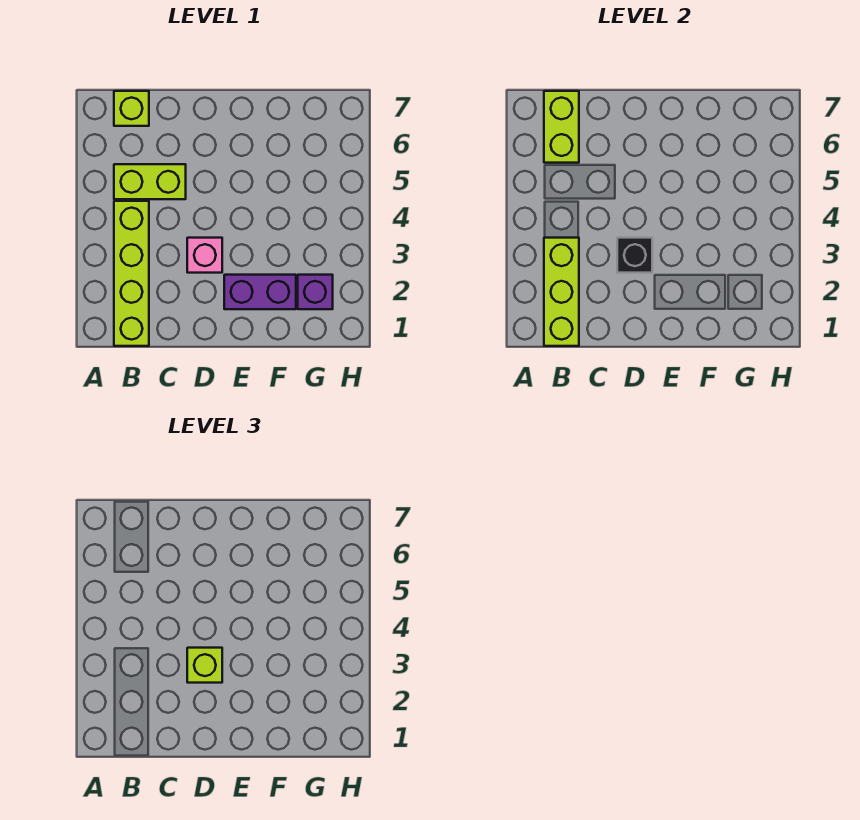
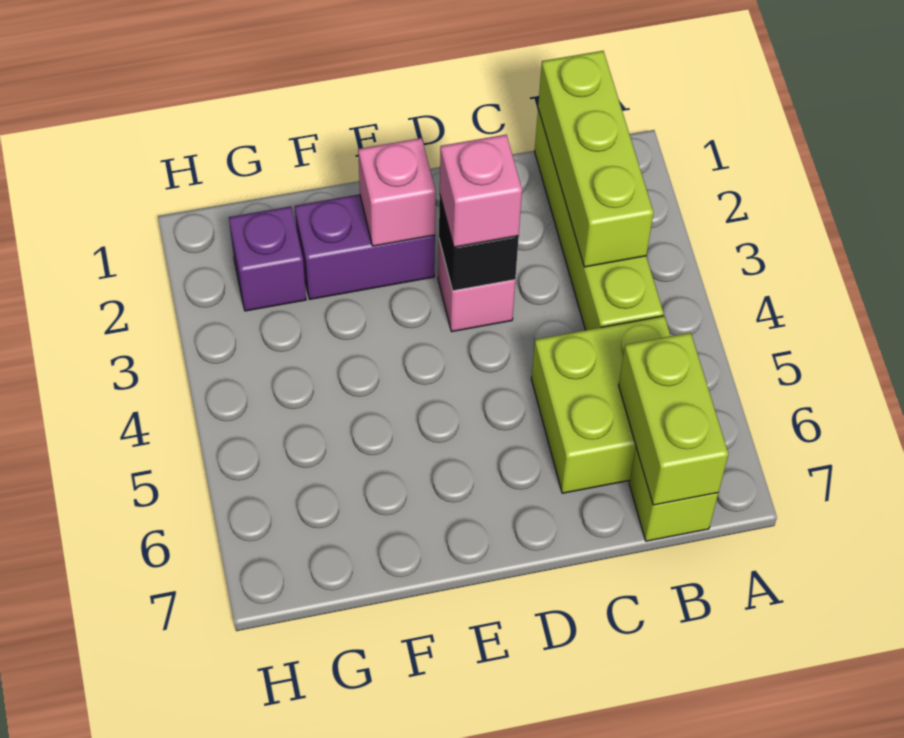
lime 1x2 brick [114,164,186,199] -> lime 2x2 brick [531,316,670,493]
lime 1x1 brick [187,648,222,683] -> pink 1x1 brick [440,135,522,247]
none -> pink 1x1 brick [358,138,436,246]

